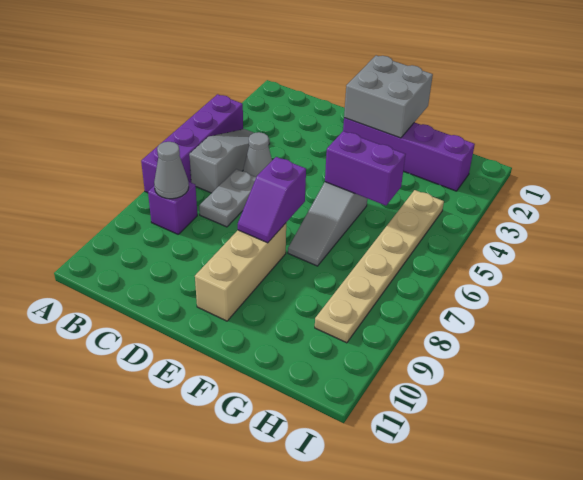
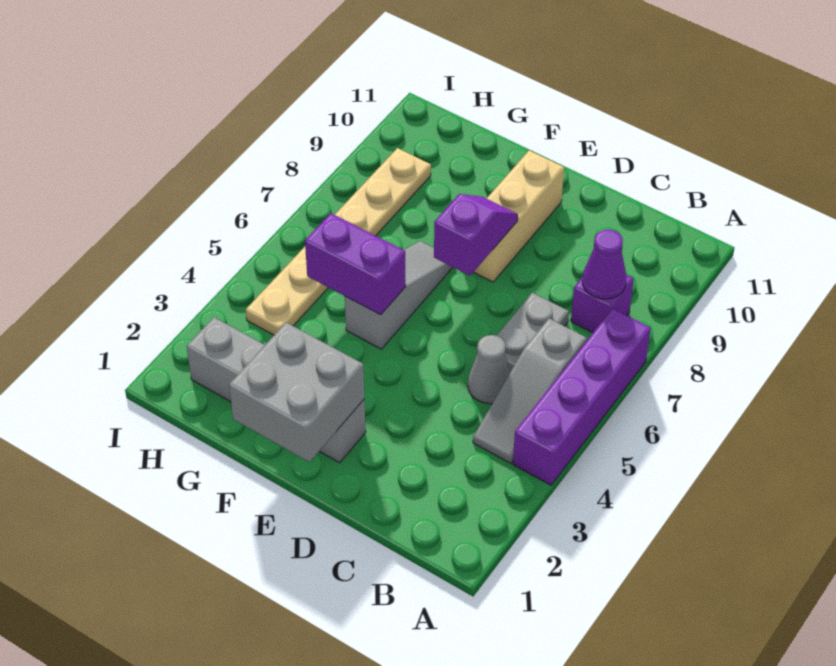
grey 1x1 cone [154,142,189,199] -> purple 1x1 cone [582,229,626,299]
purple 1x4 brick [343,118,475,191] -> grey 1x4 brick [187,317,366,463]

